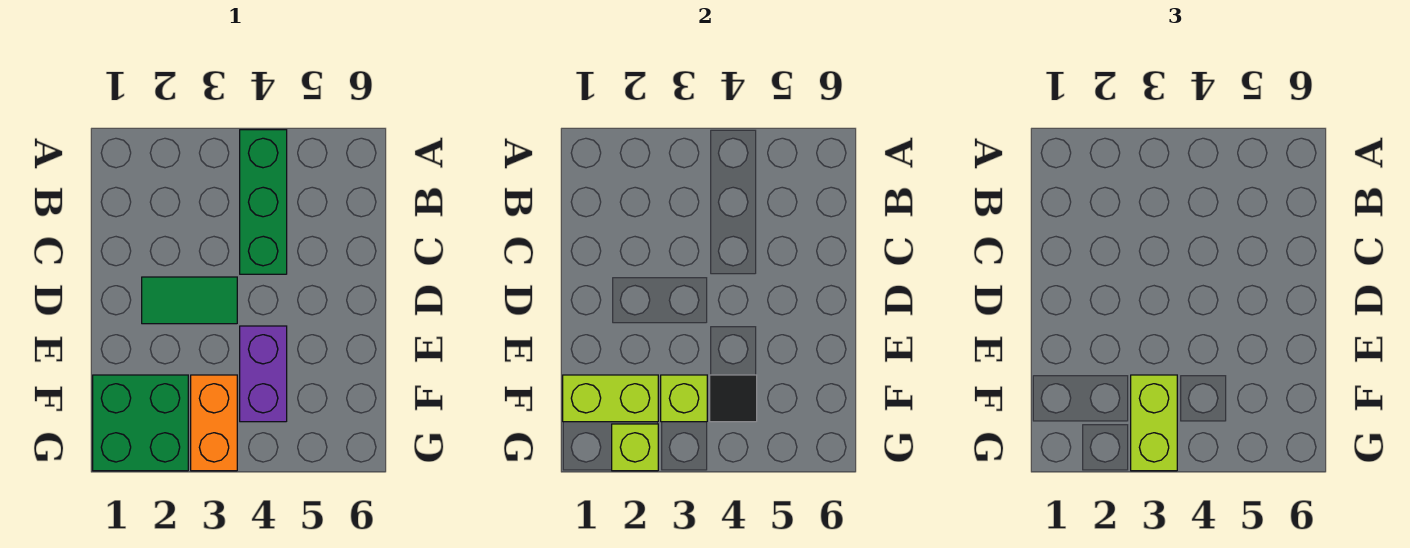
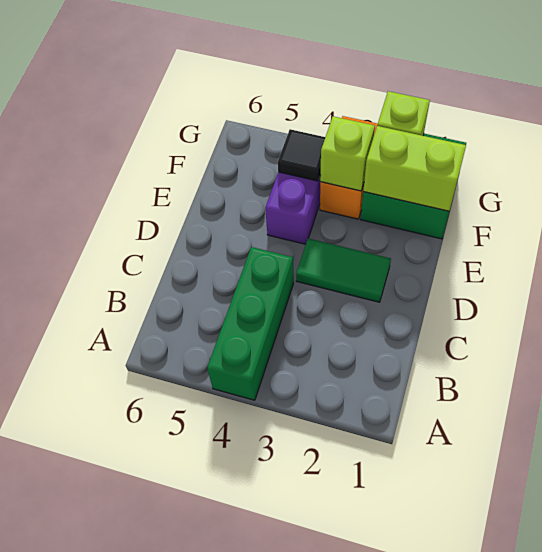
lime 1x2 brick [1131,375,1177,471] -> none

